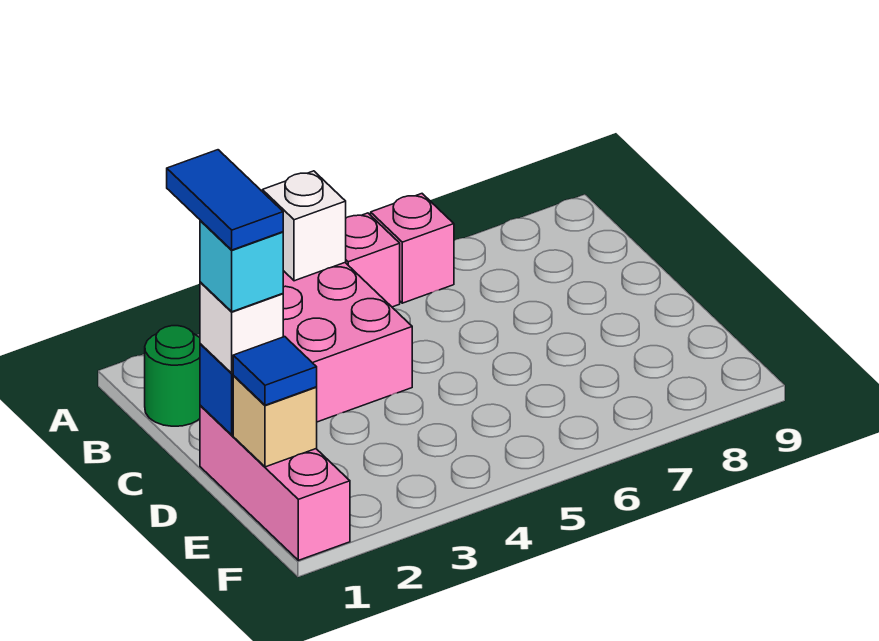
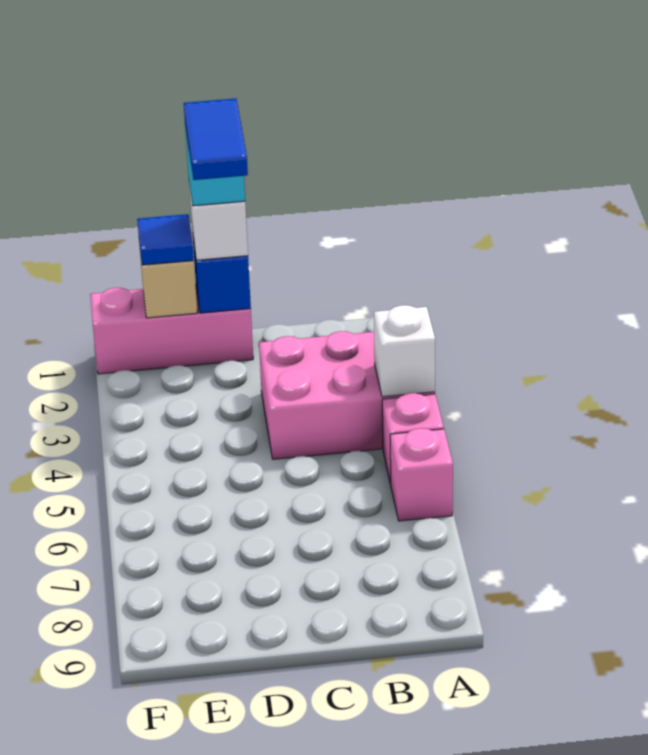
green 1x1 round brick [145,326,200,426] -> none
blue 1x2 tile [167,150,283,250] -> blue 1x2 tile turned to [184,99,248,180]

